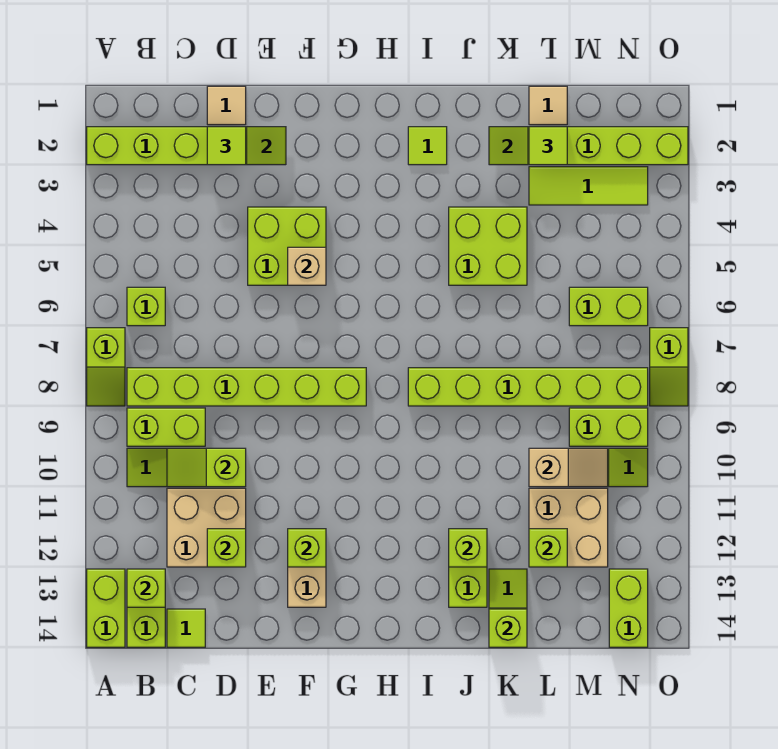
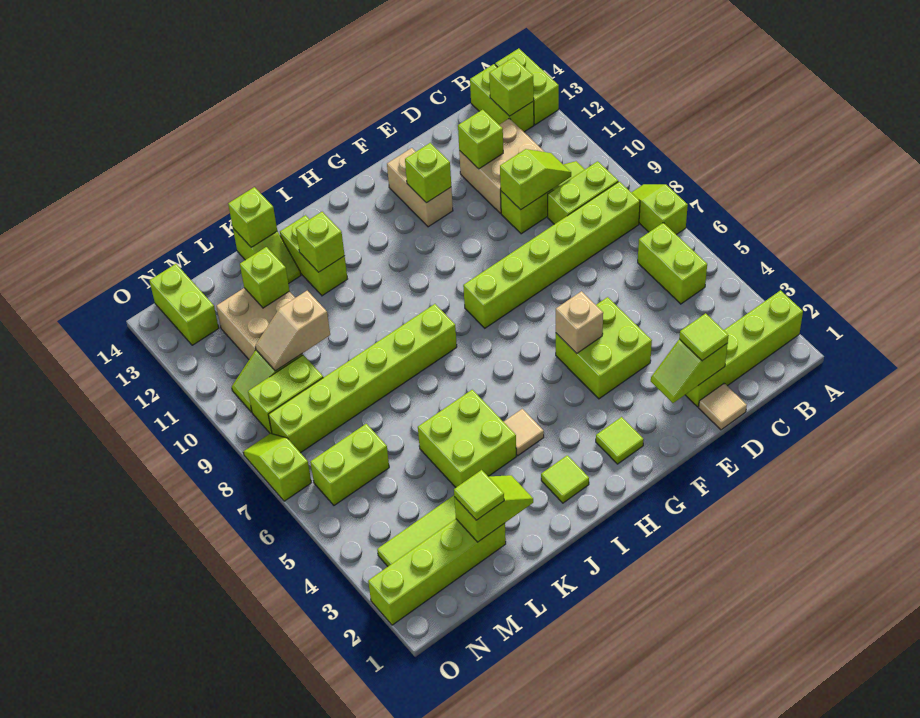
lime 1x1 brick [127,287,165,326] -> lime 1x2 brick [638,223,707,304]
lime 1x1 tile [167,609,205,647] -> lime 1x1 tile moved to [596,417,644,464]
tan 1x1 tile [529,86,567,125] -> tan 1x1 tile moved to [504,409,544,456]

